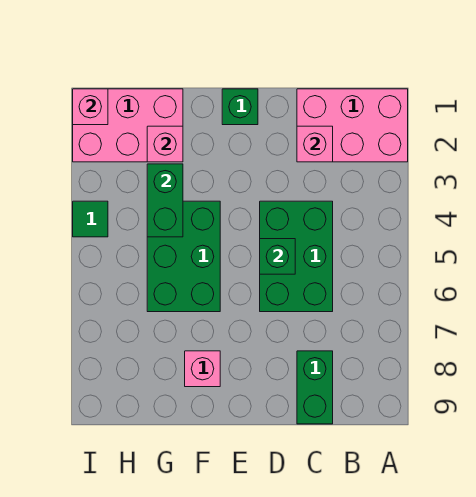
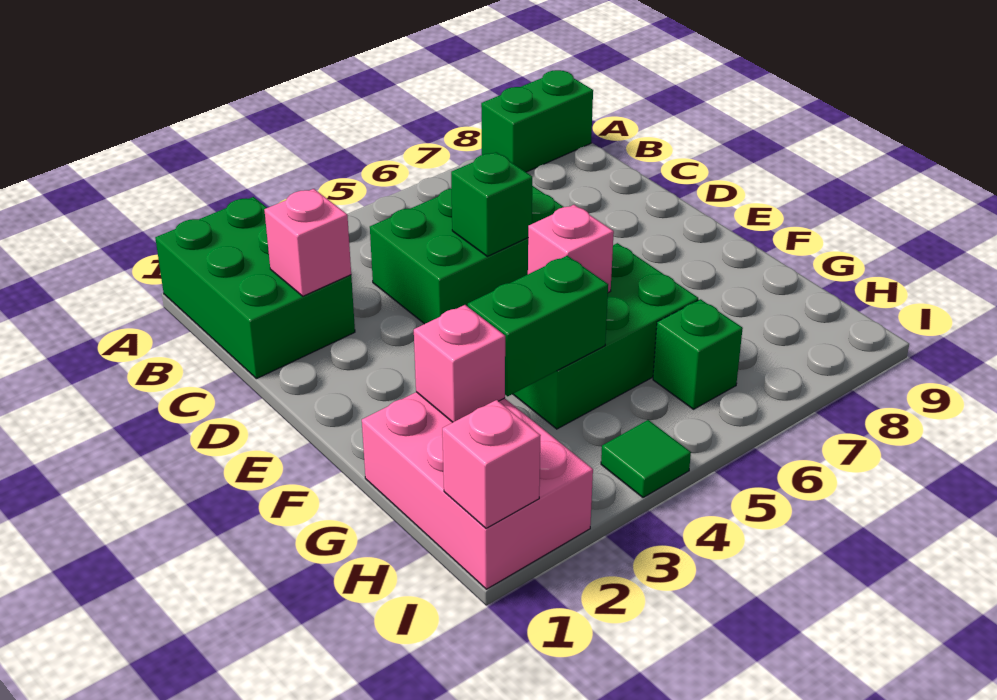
pink 2x3 brick [297,89,408,162] -> green 2x3 brick [155,197,355,379]
green 1x2 brick [297,351,333,424] -> green 1x2 brick moved to [481,70,593,172]
green 1x1 brick [222,89,258,125] -> green 1x1 brick moved to [653,299,743,409]
pink 1x1 brick [185,351,220,387] -> pink 1x1 brick moved to [528,205,614,293]

